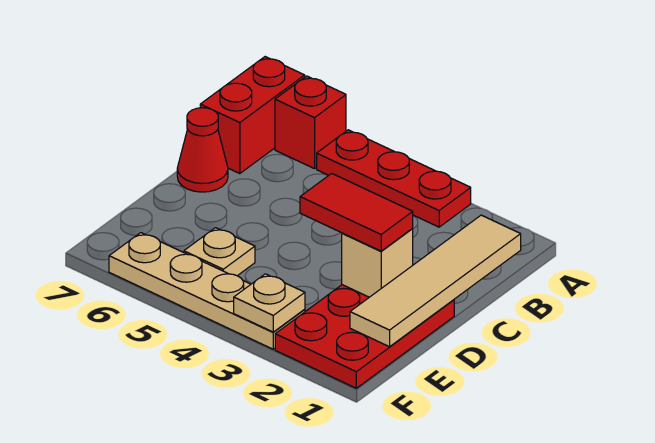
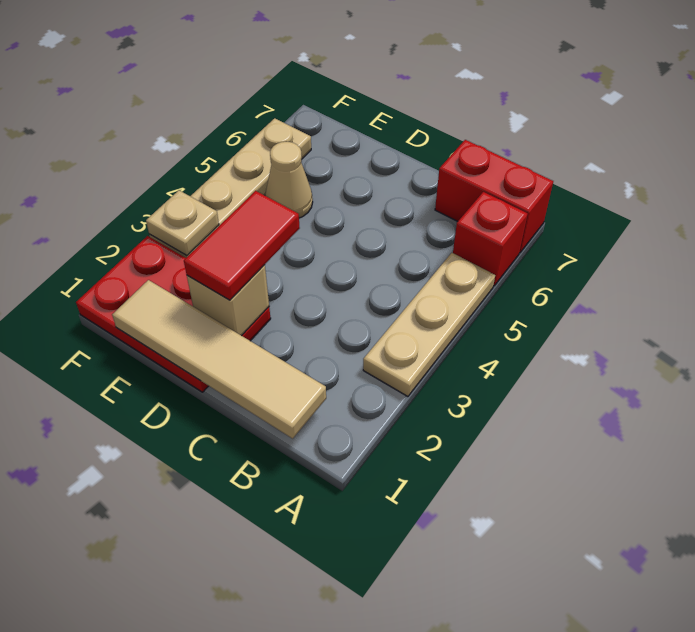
red 1x3 plate [317,130,471,227] -> tan 1x3 plate [363,253,495,396]
red 1x1 cone [177,108,228,192] -> none
tan 1x1 plate [184,228,255,276] -> tan 1x1 cone [265,142,313,218]

